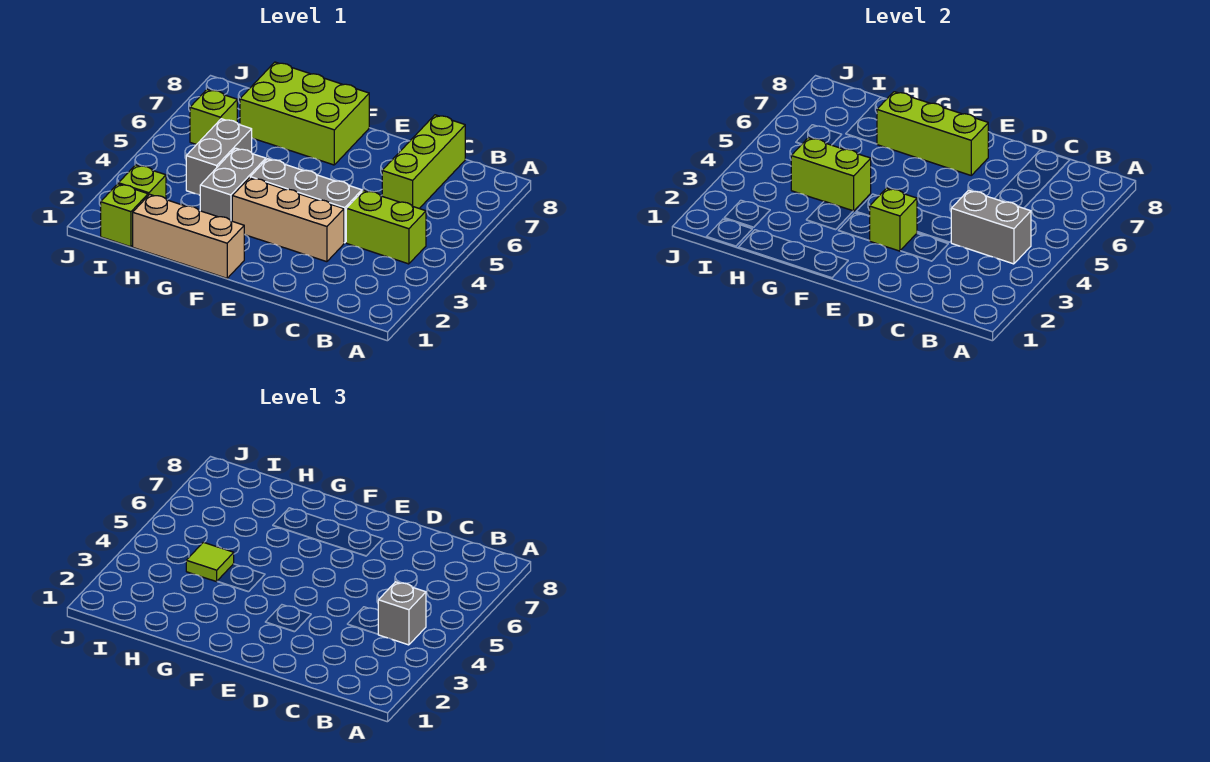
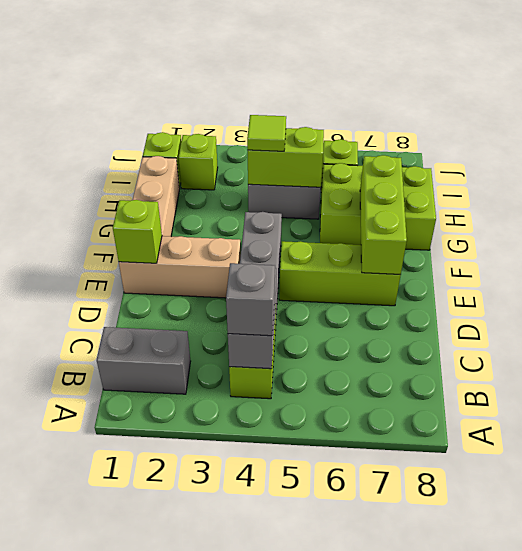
lime 1x3 brick [382,115,465,208] -> lime 1x3 brick moved to [279,241,401,306]
tan 1x3 brick [232,178,344,262] -> tan 1x3 brick turned to [119,236,241,298]
lime 1x1 brick [870,188,917,251] -> lime 1x1 brick moved to [113,200,162,263]
lime 2x3 brick [240,62,369,165] -> lime 2x3 brick turned to [320,163,436,250]
grey 1x2 brick [200,148,266,221] -> grey 1x2 brick moved to [97,327,191,394]
lime 1x2 brick [791,138,871,211] -> lime 1x2 brick turned to [248,127,324,188]

